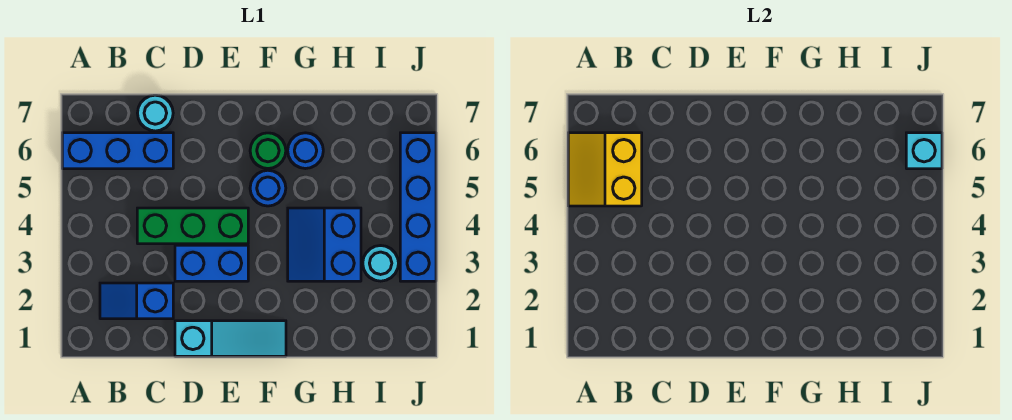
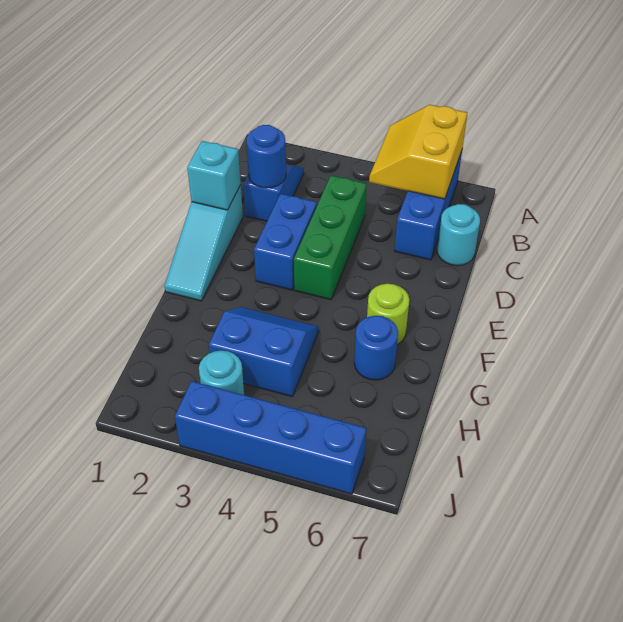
yellow 2x2 slope [568,133,642,206] -> yellow 2x2 slope turned to [369,105,467,199]
blue 1x1 round brick [250,170,286,206] -> blue 1x1 round brick moved to [246,125,286,188]
green 1x1 round brick [250,133,286,168] -> lime 1x1 round brick [367,284,409,345]
cyan 1x1 brick [906,133,942,169] -> cyan 1x1 brick moved to [187,141,241,210]

